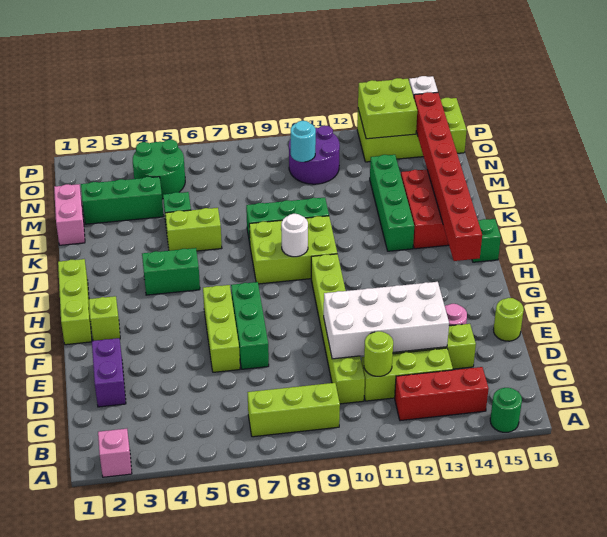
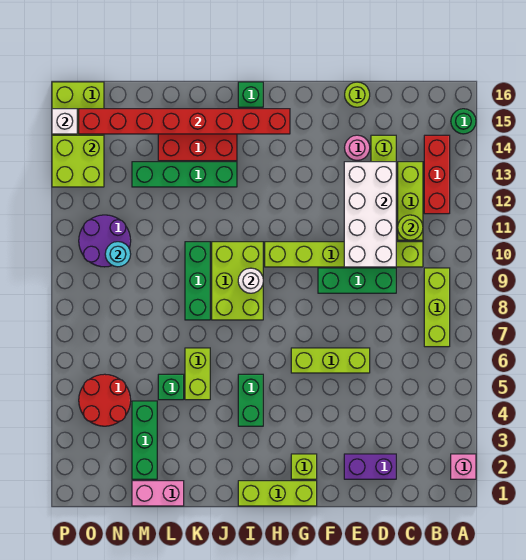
green 1x3 brick [231,282,269,369] -> green 1x3 brick moved to [318,268,396,293]
green 2x2 round brick [133,140,185,199] -> red 2x2 round brick [79,374,131,426]

